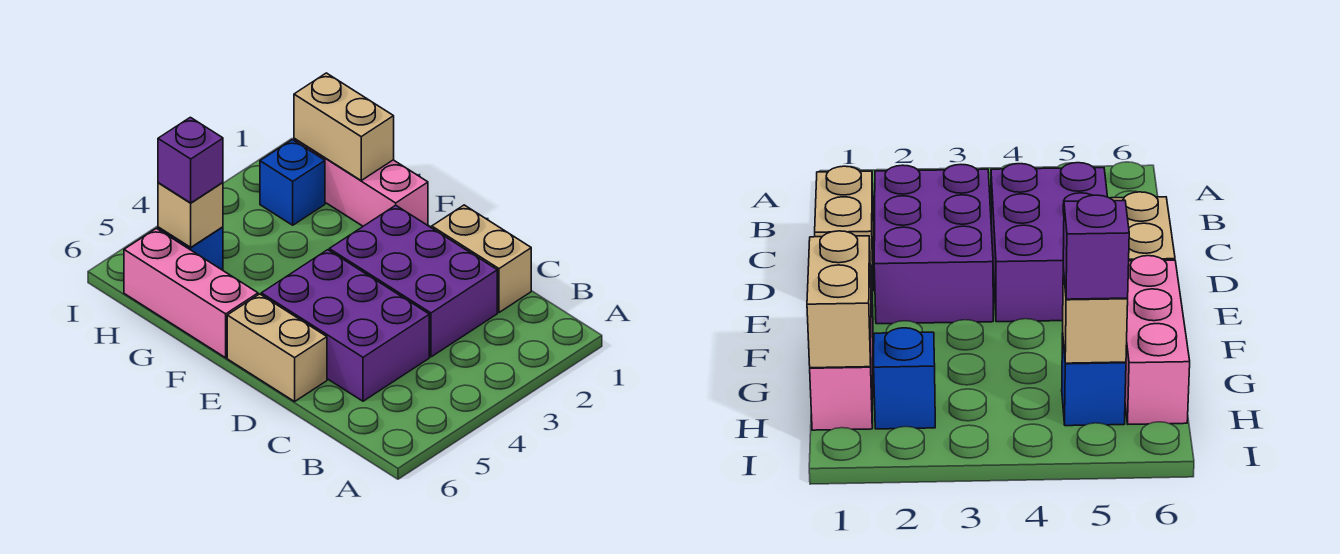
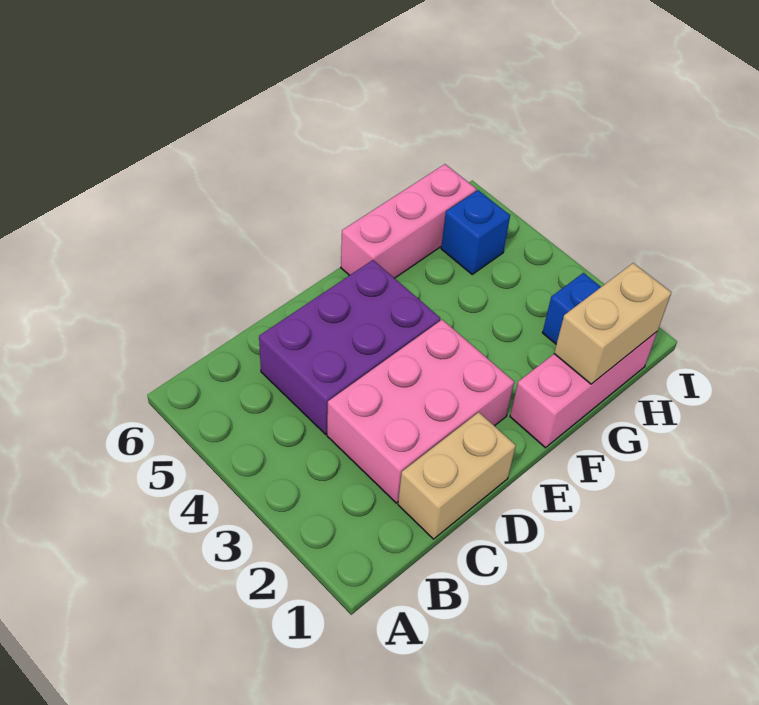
purple 2x3 brick [329,205,497,357] -> pink 2x3 brick [327,320,514,503]
tan 1x2 brick [227,294,327,401] -> none
tan 1x1 brick [158,182,223,247] -> none
purple 1x1 brick [158,117,223,203] -> none

